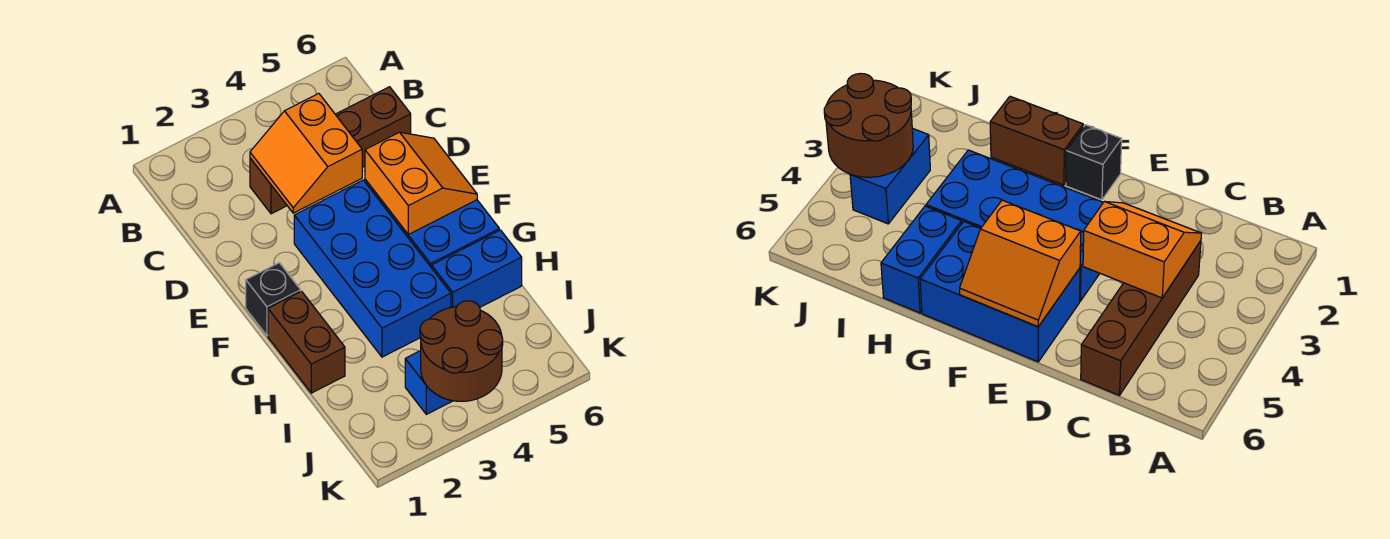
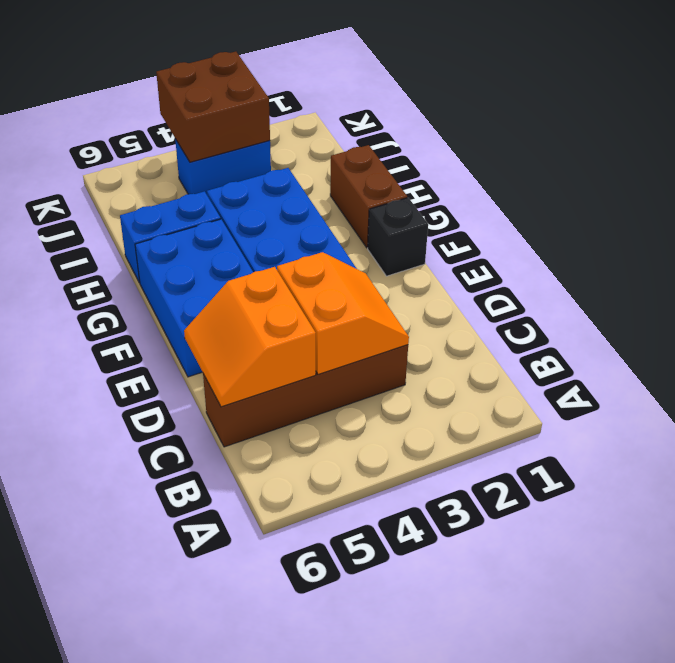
orange 2x2 slope [365,132,477,235] -> orange 2x2 slope moved to [184,267,316,407]
brown 2x2 round brick [420,301,503,401] -> brown 2x2 brick [156,52,270,162]

